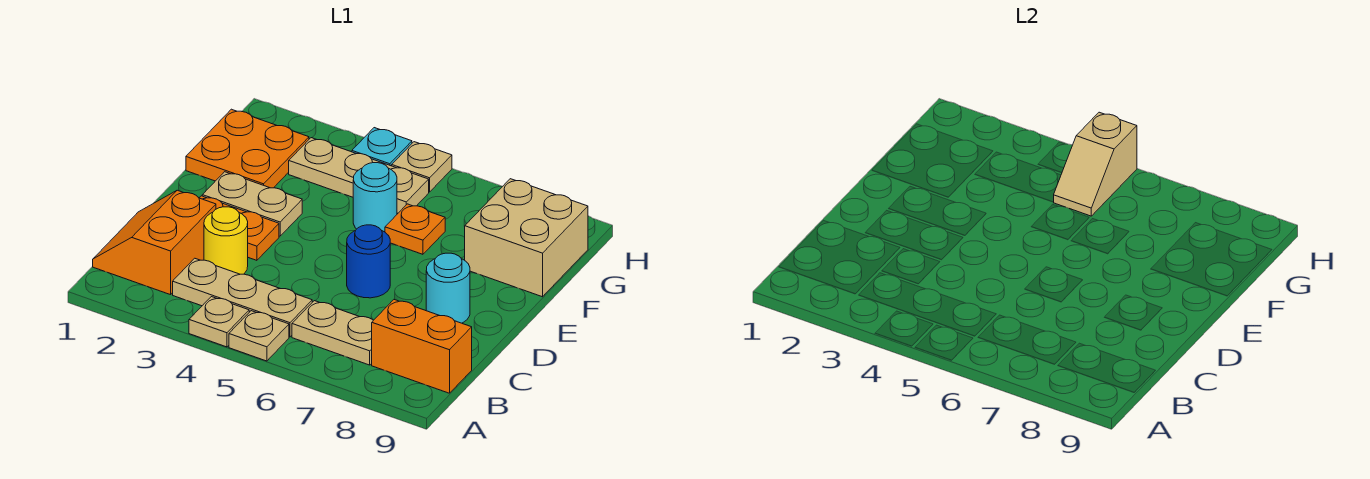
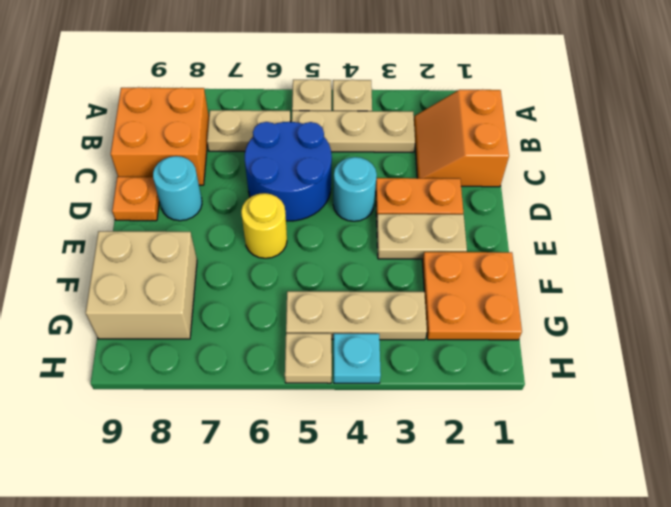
orange 2x2 slope [93,190,216,295] -> orange 2x2 slope turned to [414,89,509,187]
orange 1x2 brick [372,300,472,393] -> orange 2x2 brick [111,87,209,185]
yellow 1x1 round brick [204,207,248,274] -> yellow 1x1 round brick moved to [241,193,287,258]
blue 1x1 round brick [347,225,390,298] -> blue 2x2 round brick [245,122,332,221]
cyan 1x1 round brick [353,162,397,232] -> cyan 1x1 round brick moved to [333,157,377,221]
orange 1x1 plate [385,204,445,254] -> orange 1x1 plate moved to [112,177,159,221]
tan 1x2 slope [1054,112,1137,216] -> none

